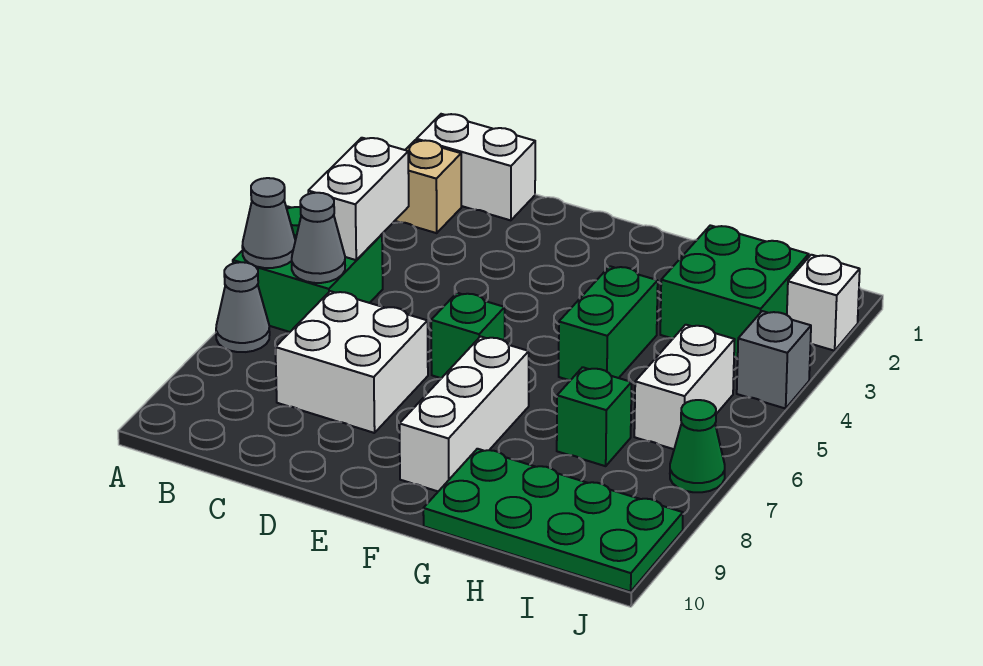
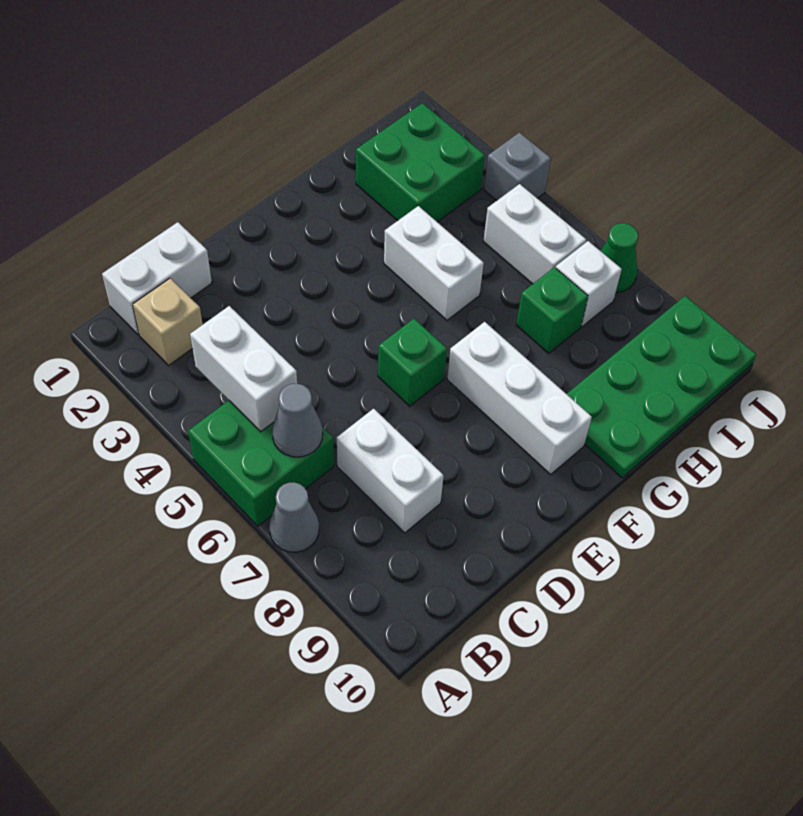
grey 1x1 cone [242,178,295,268] -> none
white 2x2 brick [275,291,428,433] -> white 1x2 brick [337,409,444,533]
green 1x2 brick [559,266,658,380] -> white 1x2 brick [384,206,484,320]
white 1x1 brick [787,255,860,351] -> white 1x1 brick moved to [556,241,622,326]

